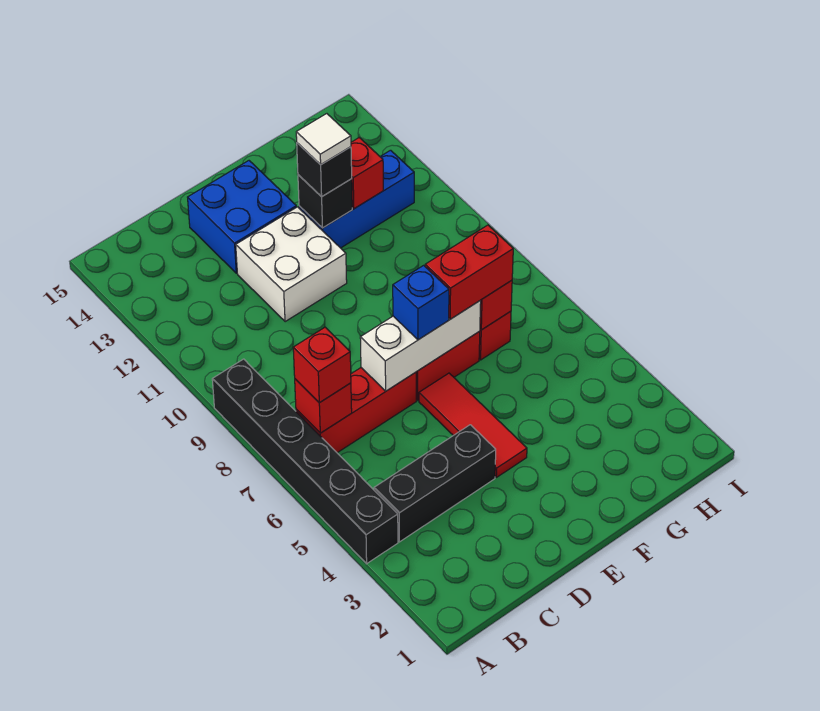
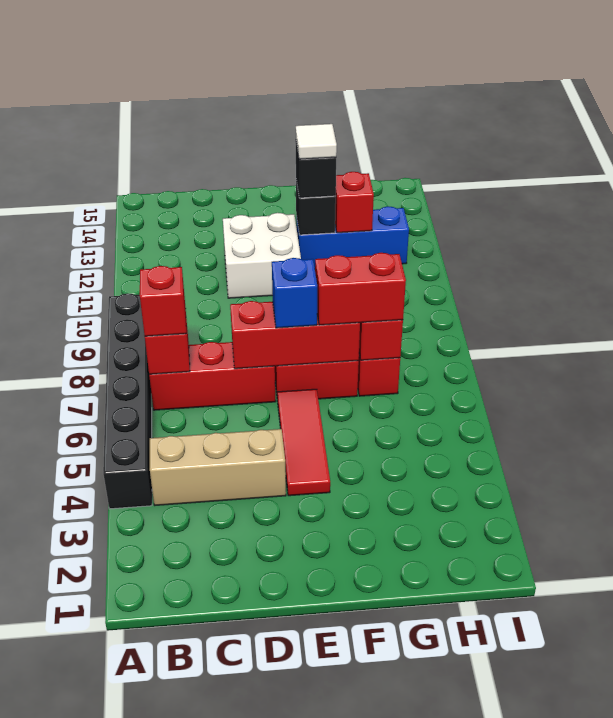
black 1x3 brick [374,425,496,542] -> tan 1x3 brick [150,429,286,505]
white 1x3 brick [360,301,481,391] -> red 1x3 brick [230,301,360,369]
blue 2x2 brick [188,161,296,273] -> none

